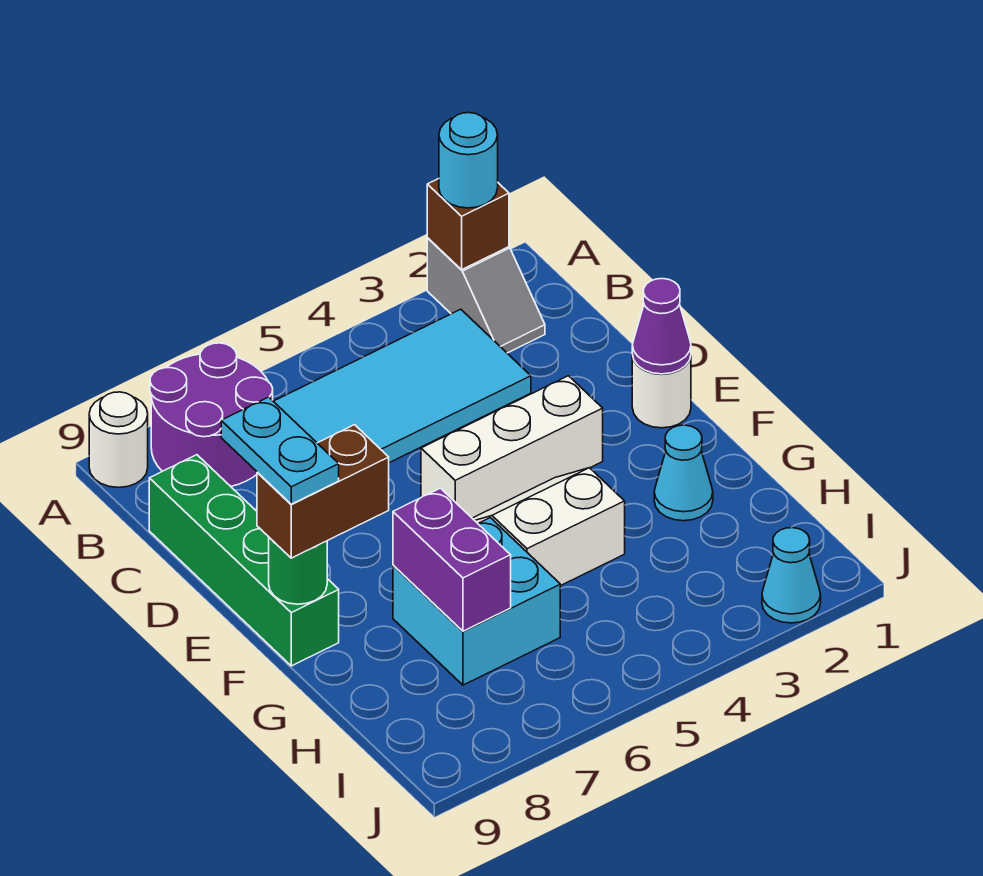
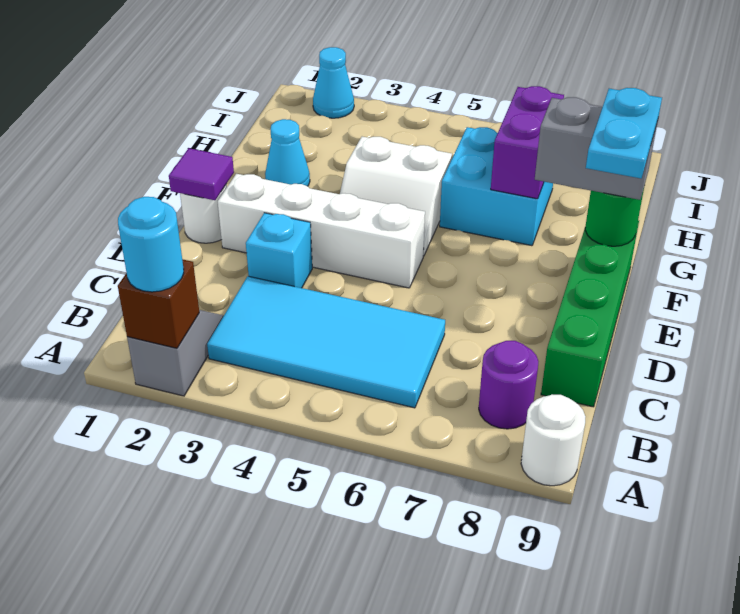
purple 2x2 round brick [150,343,273,486] -> purple 1x1 round brick [479,341,538,429]
none -> cyan 1x1 brick [246,213,312,288]
purple 1x1 cone [632,279,691,374] -> purple 1x1 tile [169,148,234,200]
white 1x3 brick [421,376,603,518] -> white 1x4 brick [218,174,425,288]
brown 1x2 brick [257,425,389,558] -> grey 1x2 brick [535,97,658,200]

